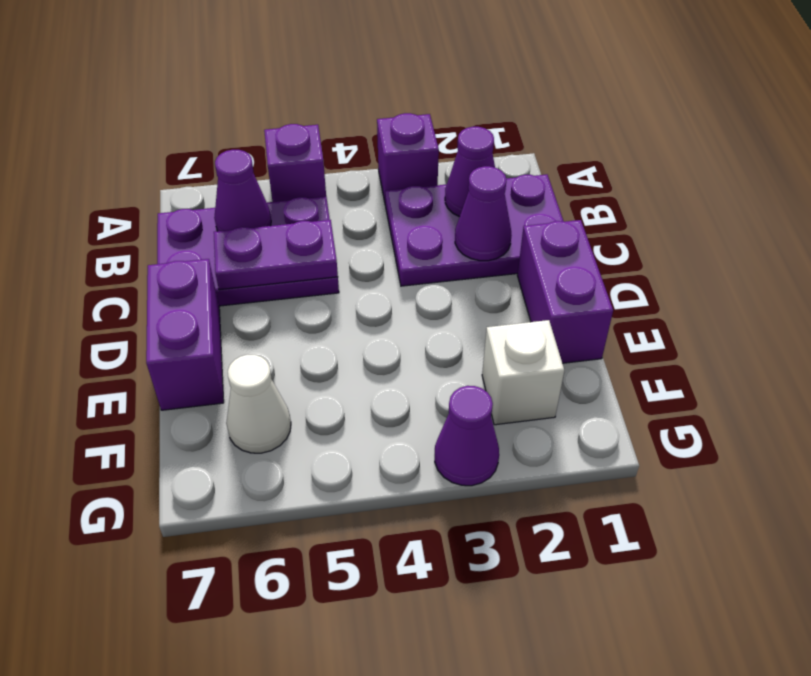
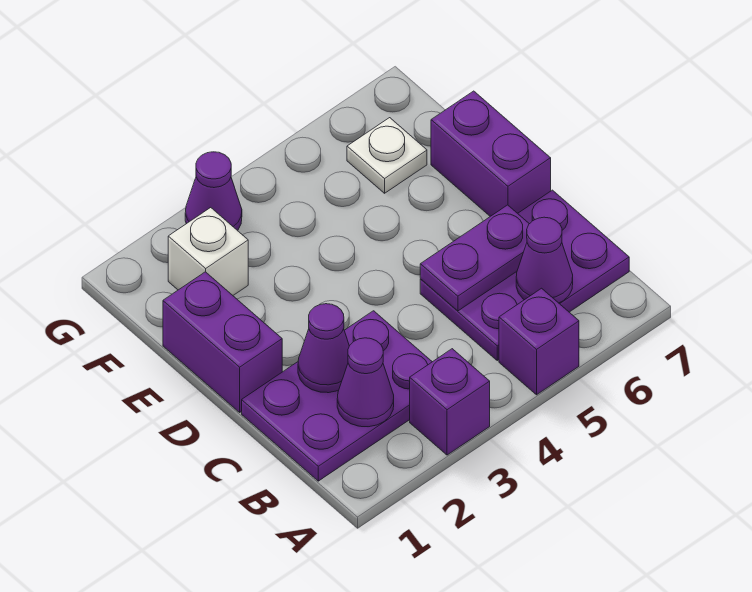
white 1x1 cone [226,355,291,453] -> white 1x1 plate [347,118,427,193]

